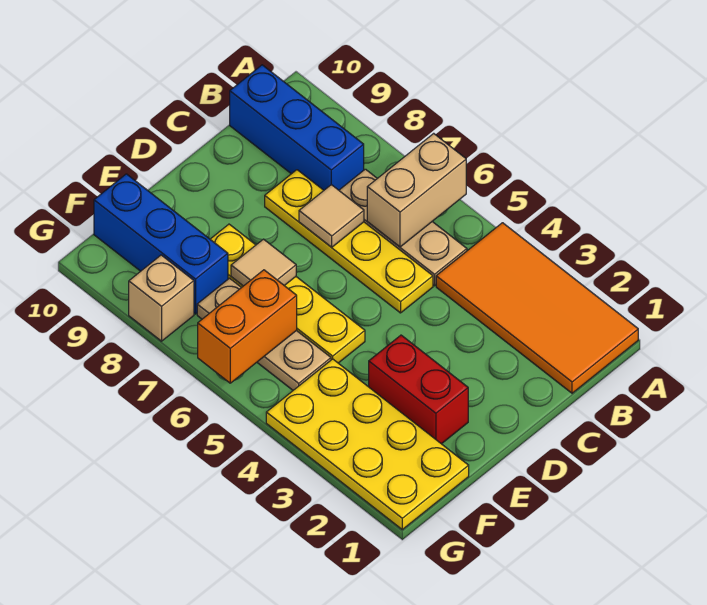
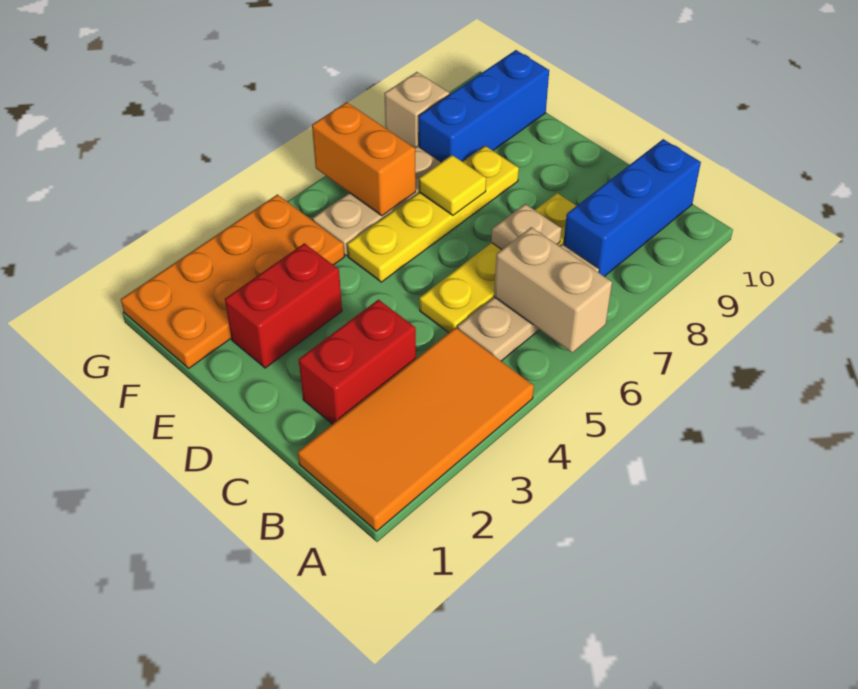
none -> red 1x2 brick [299,300,416,424]
tan 1x1 tile [299,185,364,247] -> tan 1x1 plate [491,204,561,249]
tan 1x1 tile [231,239,296,286] -> yellow 1x1 tile [419,155,486,215]
yellow 2x4 plate [266,359,469,530] -> orange 2x4 plate [121,195,344,368]

